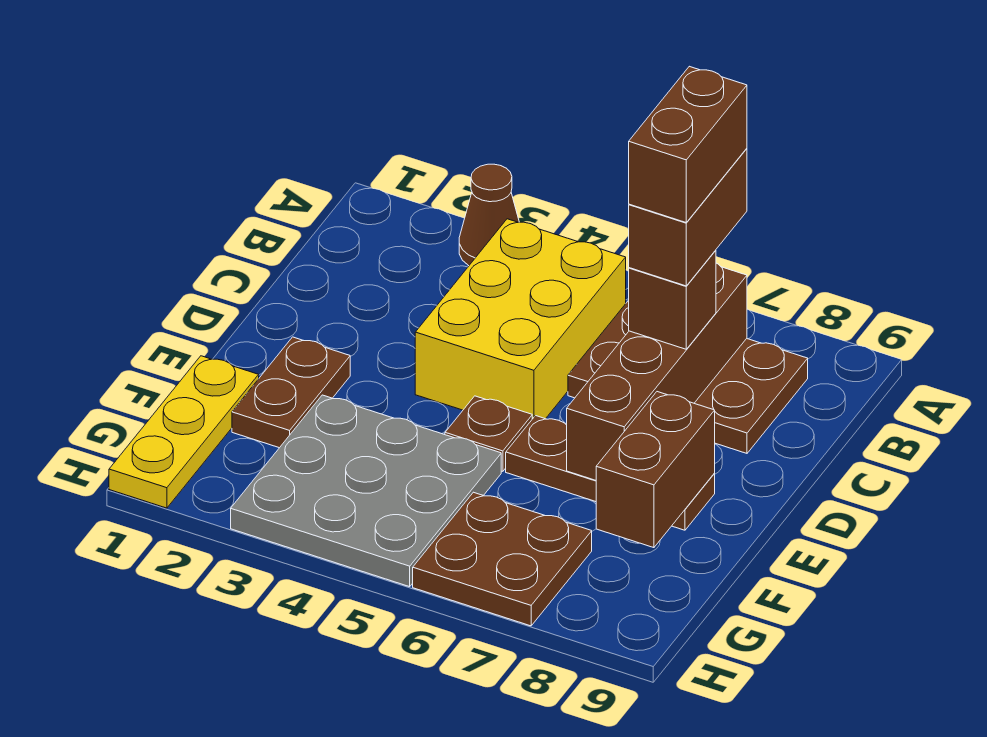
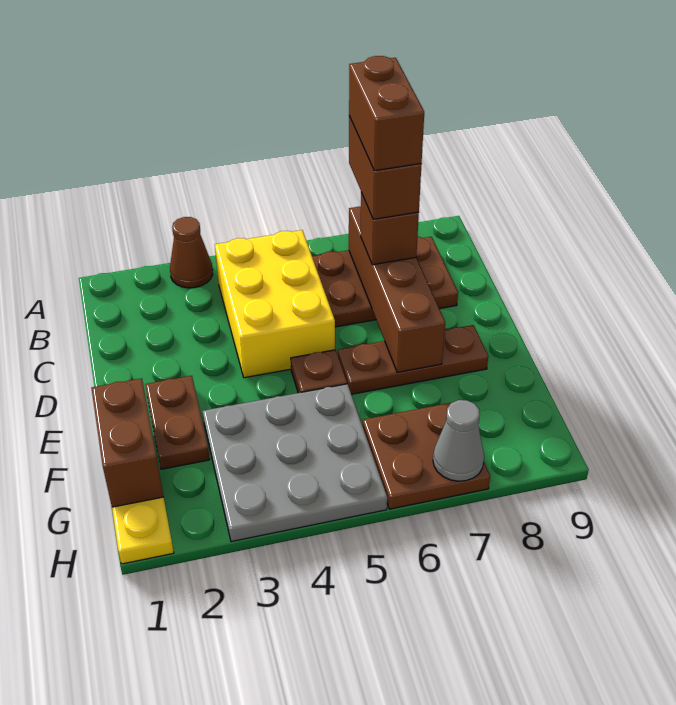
brown 1x2 brick [596,392,715,548] -> brown 1x2 brick moved to [91,378,164,507]
none -> grey 1x1 cone [433,400,484,481]

